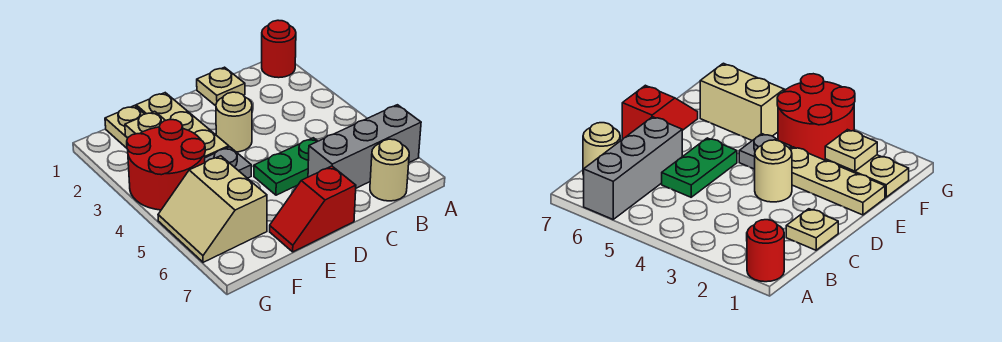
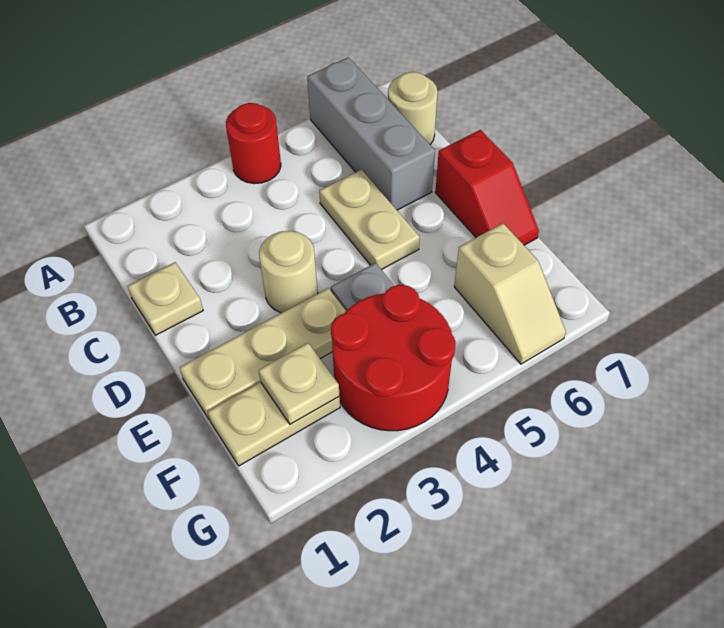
red 1x1 round brick [262,20,296,78] -> red 1x1 round brick moved to [226,103,281,184]
green 1x2 plate [254,138,318,195] -> tan 1x2 plate [319,170,420,270]
tan 2x2 slope [158,156,267,262] -> tan 1x2 slope [454,223,566,364]

